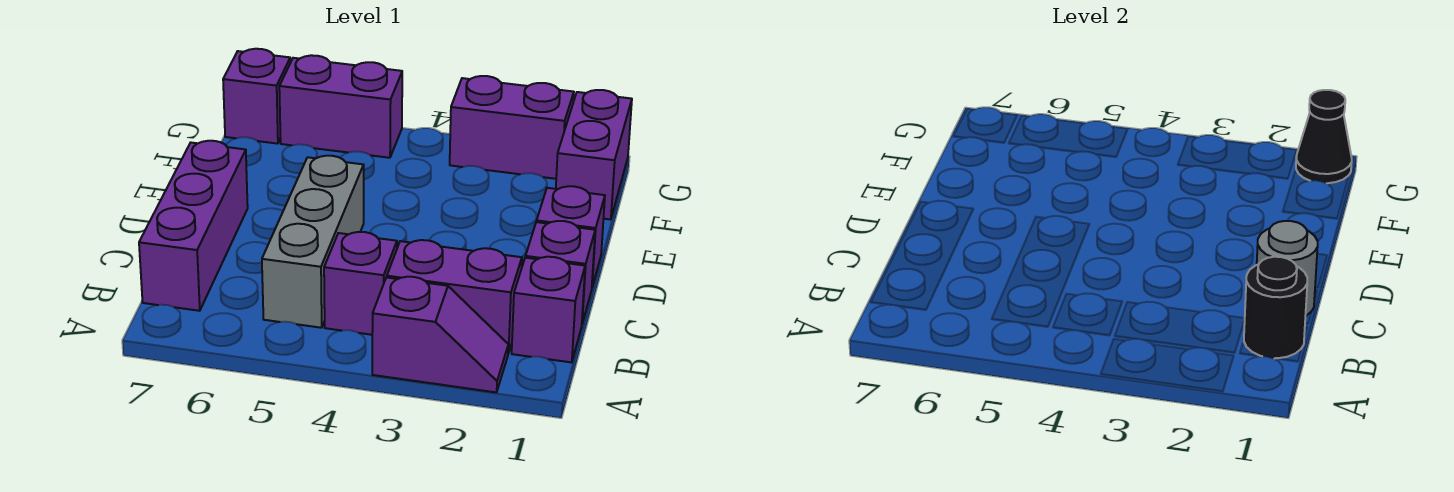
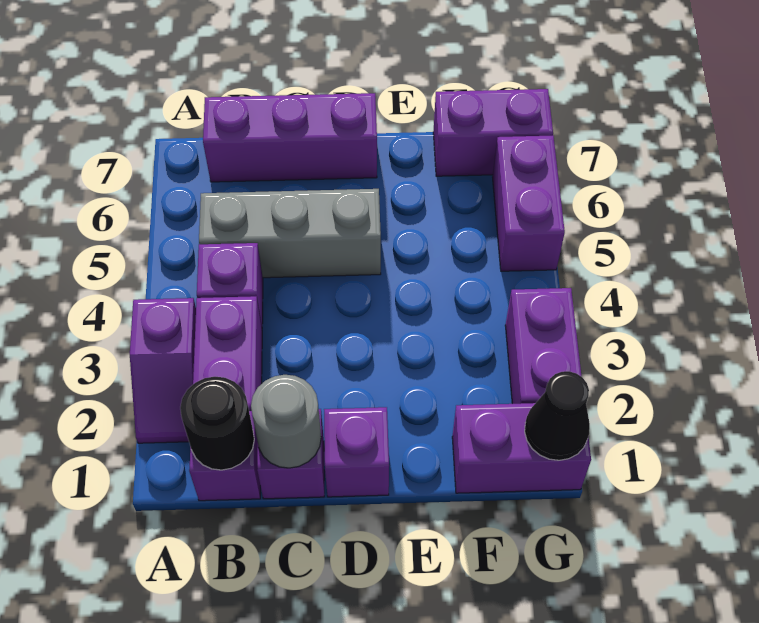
purple 1x1 brick [223,49,290,144] -> purple 1x2 brick [433,89,553,176]

